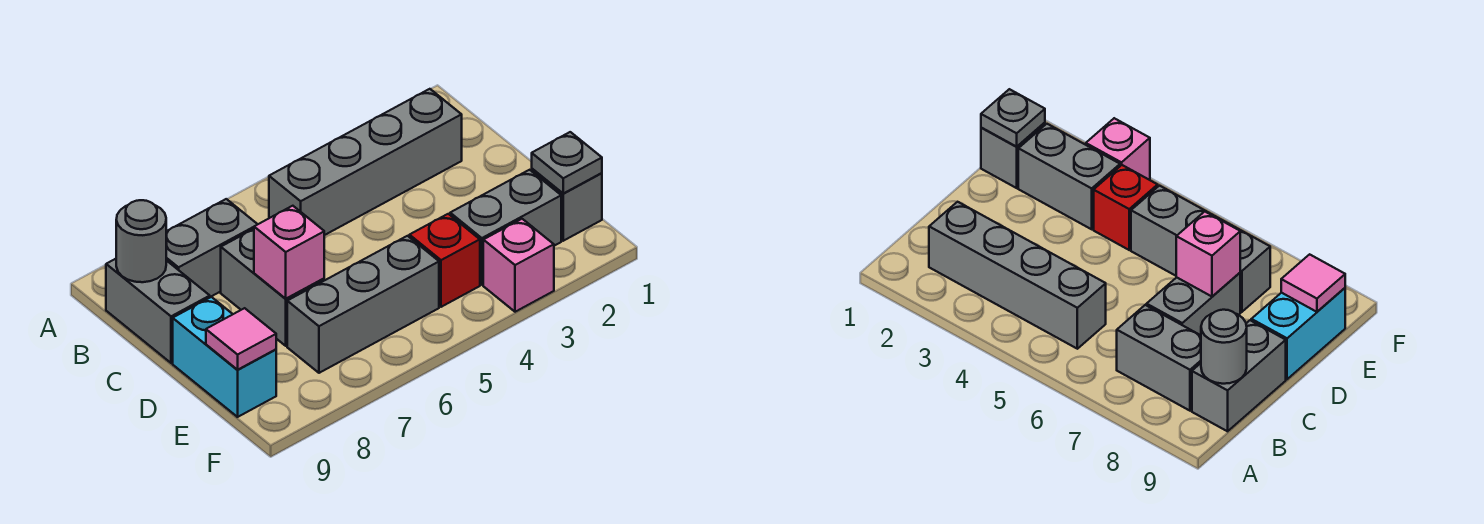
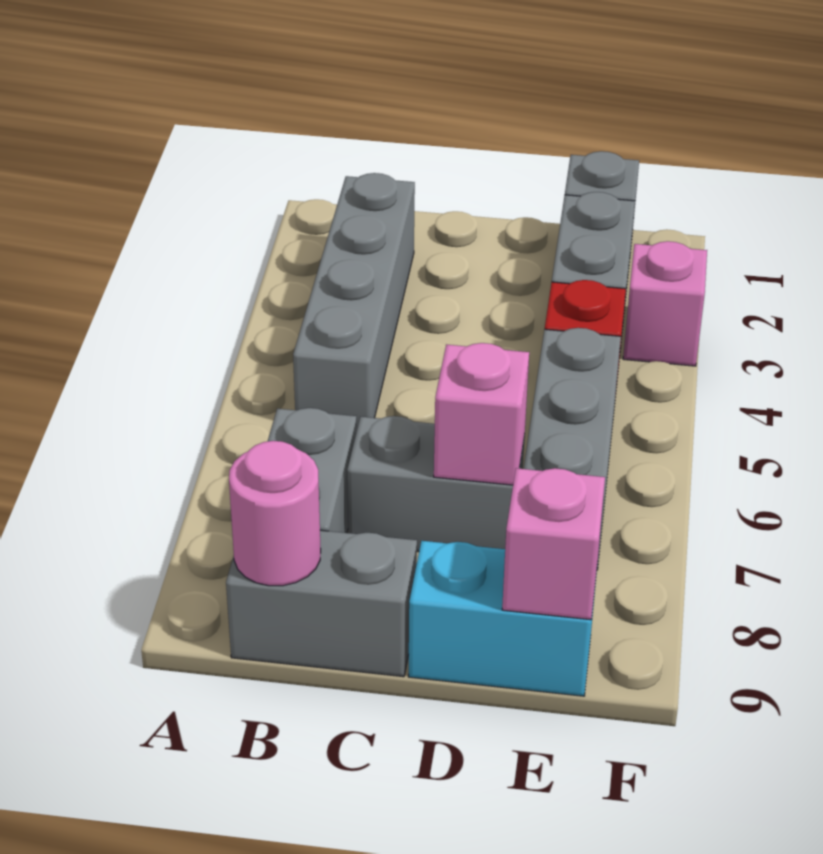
grey 1x1 round brick [116,200,166,282] -> pink 1x1 round brick [229,441,321,586]
grey 1x1 plate [532,132,602,193] -> none
pink 1x1 tile [206,308,276,370] -> pink 1x1 brick [502,468,605,620]

